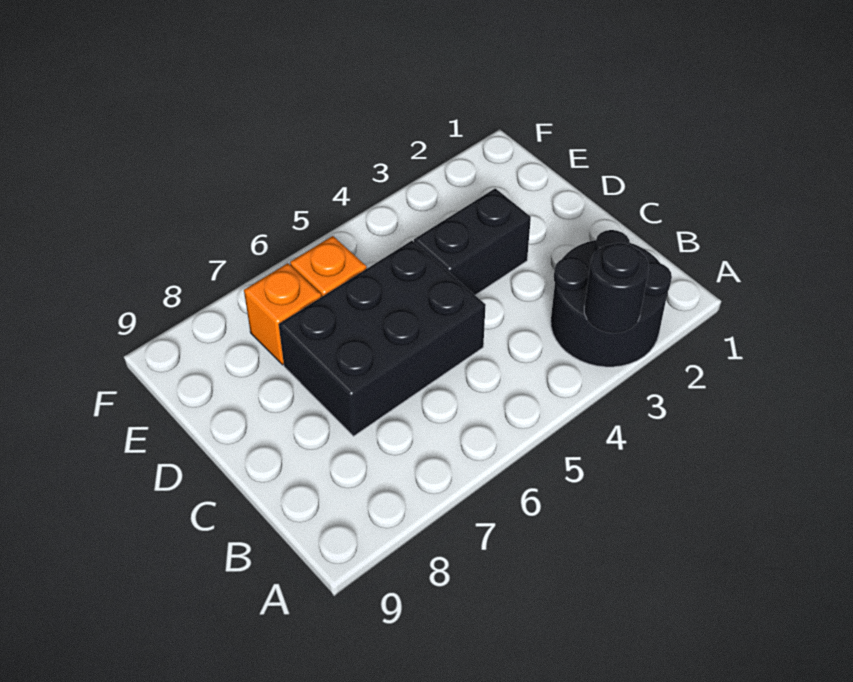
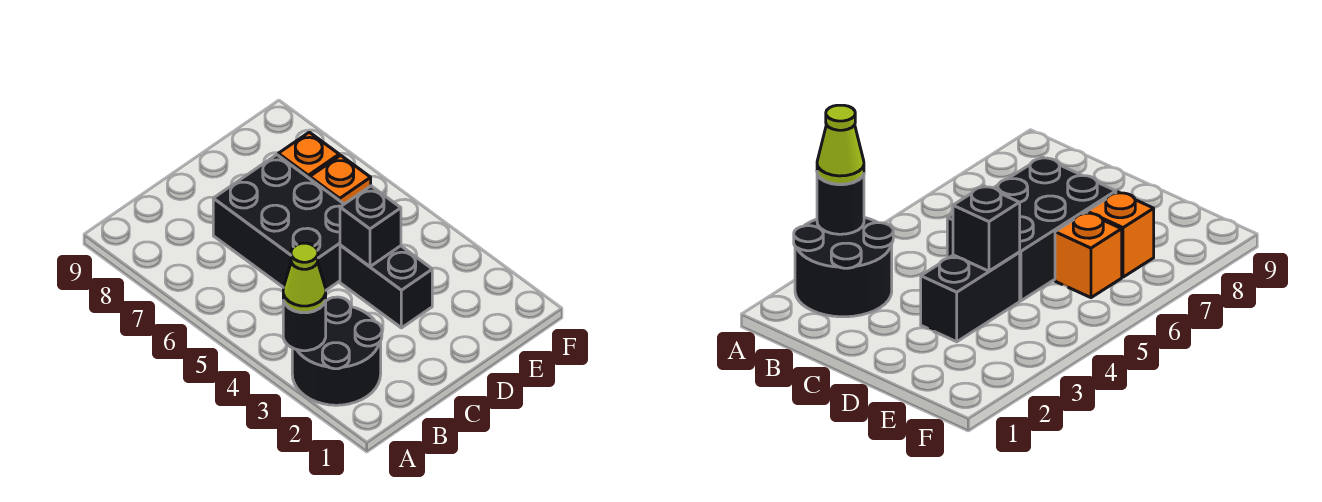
none -> lime 1x1 cone [283,243,326,312]
none -> black 1x1 brick [340,186,401,267]

